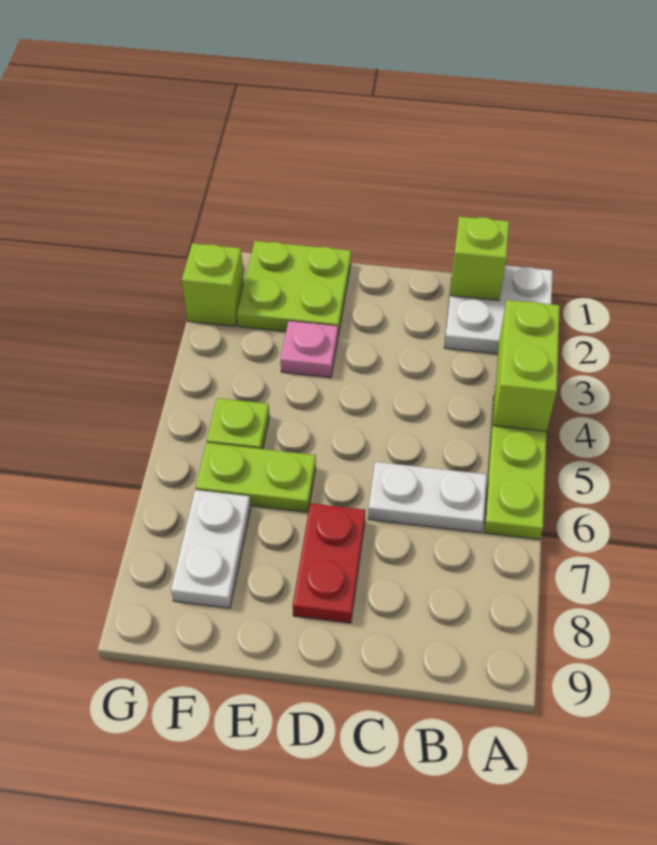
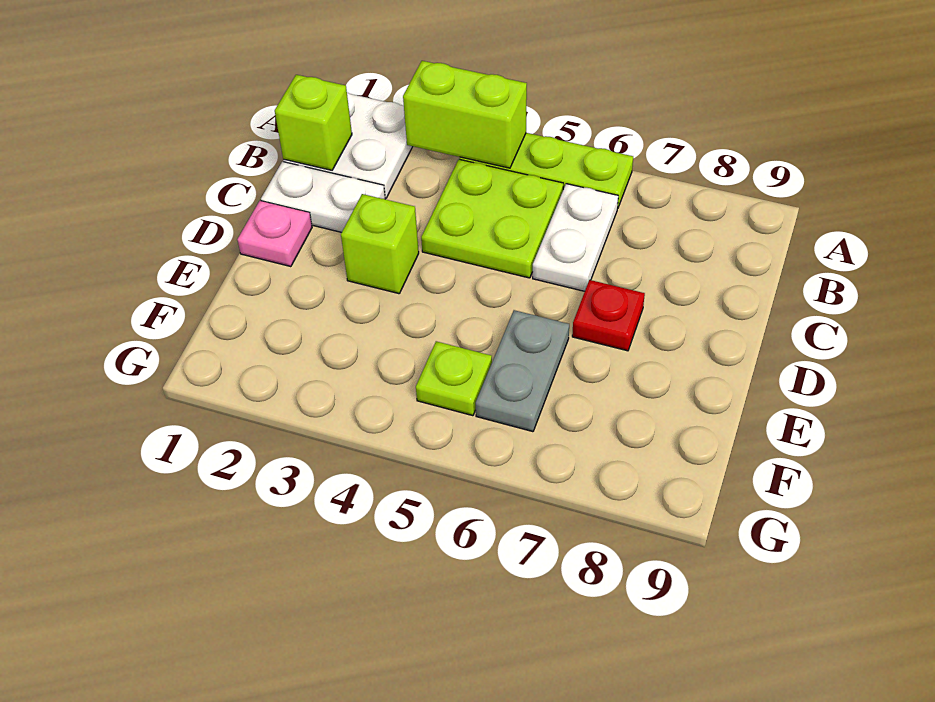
red 1x2 plate [293,503,366,623] -> red 1x1 plate [572,280,645,351]
lime 2x2 plate [237,241,351,335] -> lime 2x2 plate moved to [421,159,563,278]
pink 1x1 plate [281,321,338,378] -> pink 1x1 plate moved to [237,201,312,267]
lime 1x2 plate [196,443,316,512] -> grey 1x2 plate [476,310,569,432]
white 1x2 plate [171,490,251,608] -> white 1x2 plate moved to [261,162,385,232]
lime 1x1 brick [182,243,244,326] -> lime 1x1 brick moved to [341,194,419,294]

